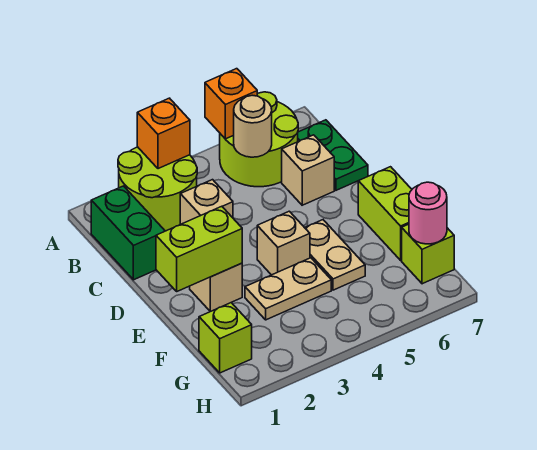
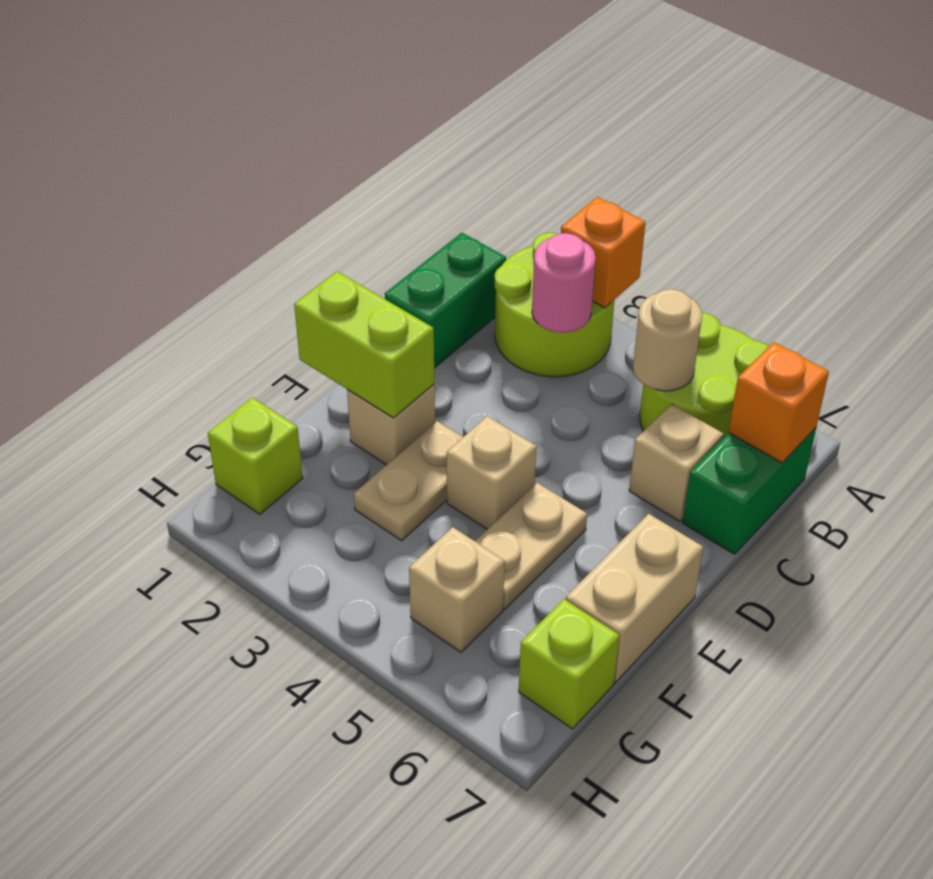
orange 1x1 brick [205,69,257,139] -> orange 1x1 brick moved to [728,342,829,463]
green 1x2 plate [298,120,368,190] -> green 1x2 brick [683,428,816,554]
tan 1x1 brick [180,180,233,224] -> tan 1x1 brick moved to [409,527,505,652]
lime 1x2 brick [358,167,412,260] -> tan 1x2 brick [566,514,703,682]
tan 1x2 plate [245,258,331,320] -> tan 1x2 plate turned to [354,421,463,541]
pink 1x1 round brick [409,182,447,244] -> pink 1x1 round brick moved to [532,233,596,333]

